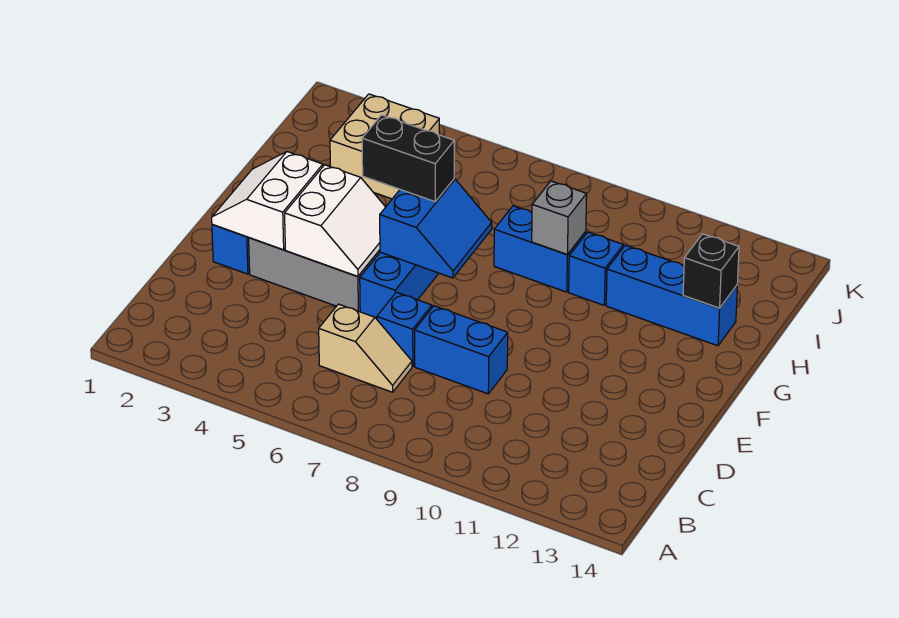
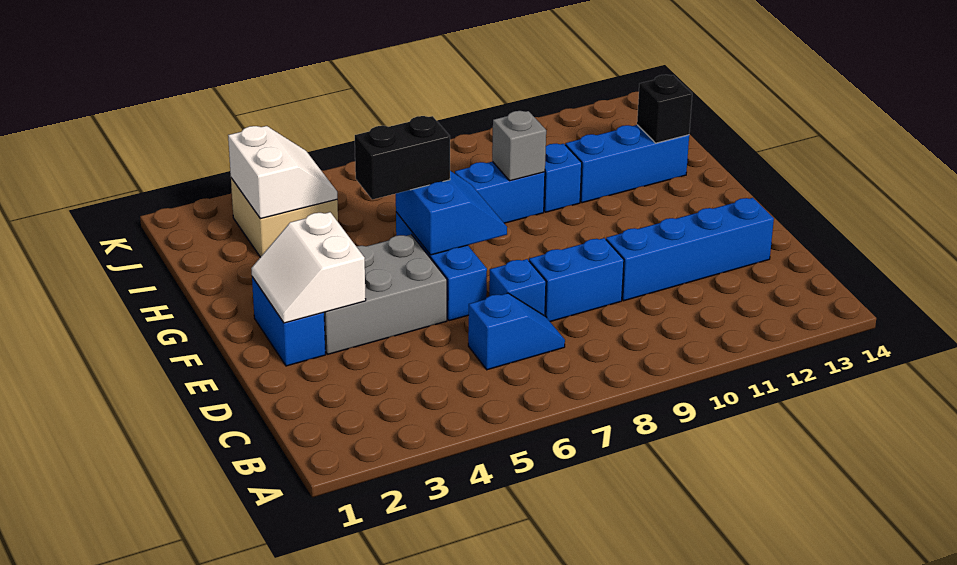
tan 1x2 slope [319,304,412,392] -> blue 1x2 slope [468,293,565,370]
none -> blue 1x4 brick [606,198,774,301]
white 2x2 slope [285,165,385,276] -> white 2x2 slope moved to [228,126,337,219]

